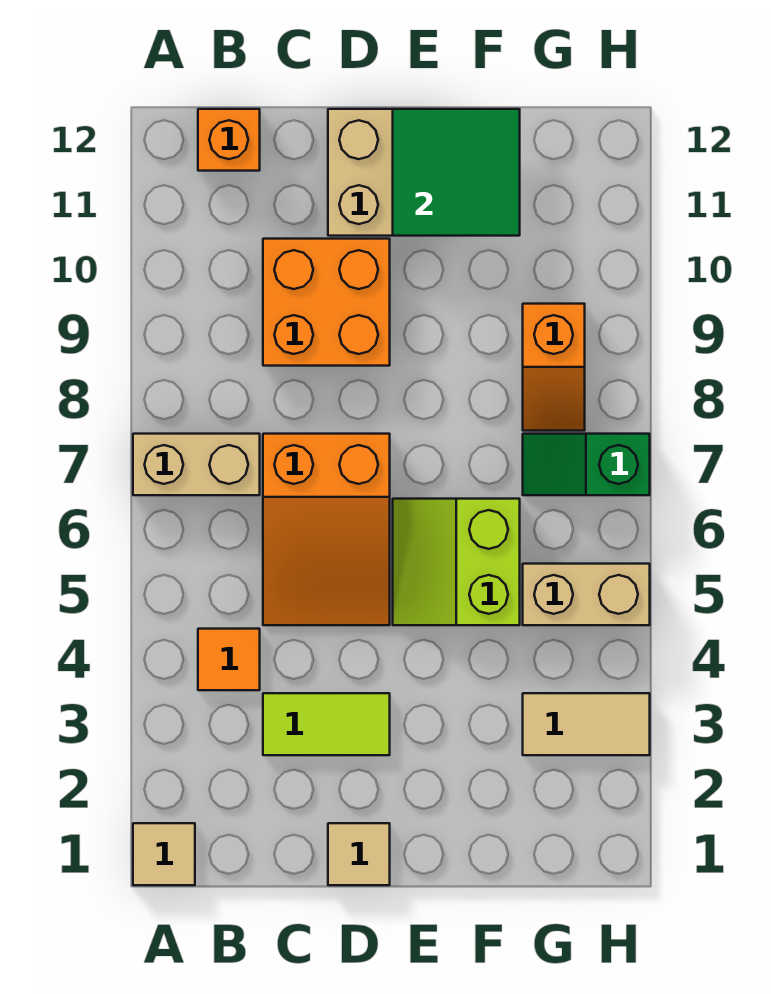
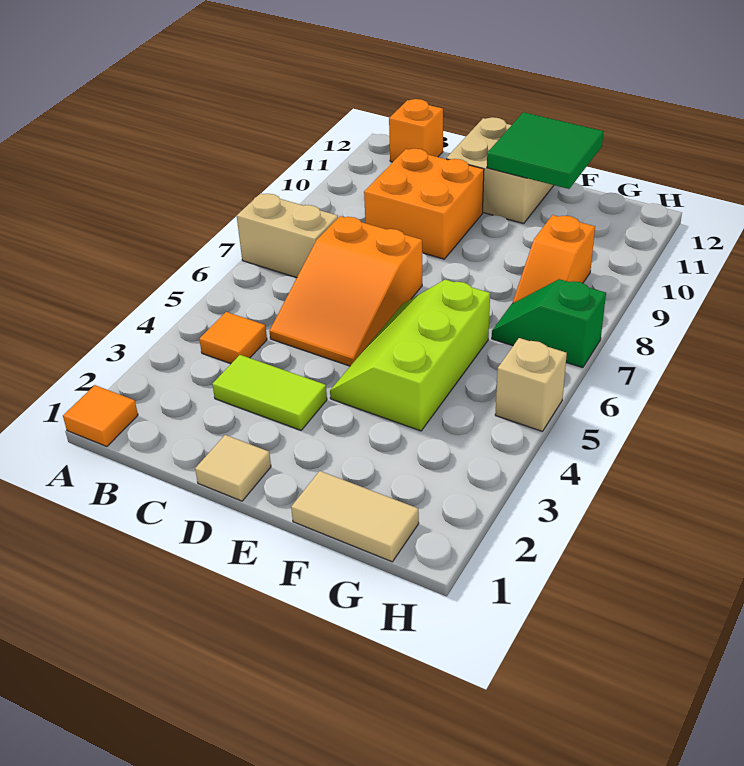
tan 1x1 tile [133,823,195,885] -> orange 1x1 tile [63,385,138,447]
lime 2x2 slope [393,499,520,625] -> lime 2x3 slope [330,279,490,431]
tan 1x2 tile [523,693,650,755] -> tan 1x2 tile moved to [291,471,419,562]
tan 1x2 brick [523,564,650,625] -> tan 1x1 brick [495,338,567,431]

